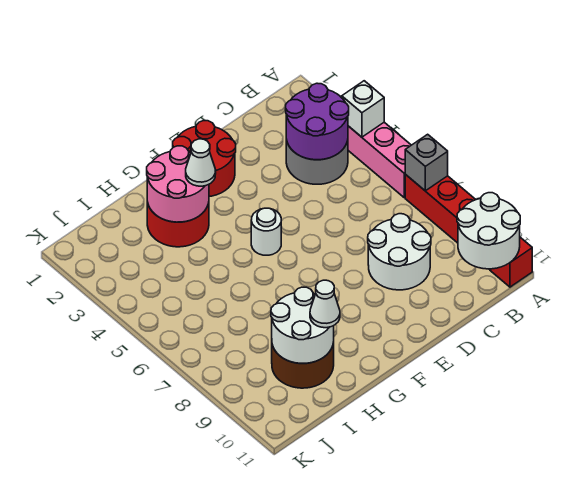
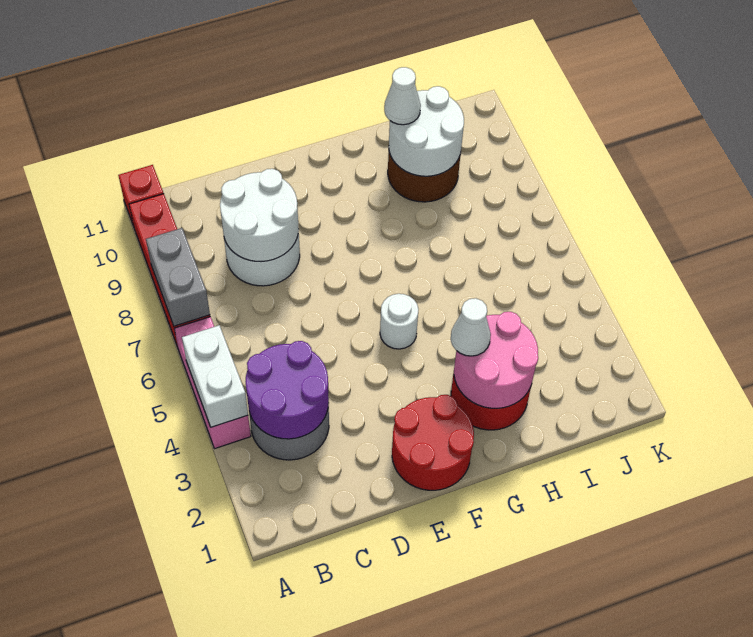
white 1x1 brick [342,81,384,137] -> white 1x2 brick [182,325,248,427]
grey 1x1 brick [405,134,448,191] -> grey 1x2 brick [146,228,210,326]
white 2x2 round brick [457,193,520,269] -> white 2x2 round brick moved to [220,169,299,262]

